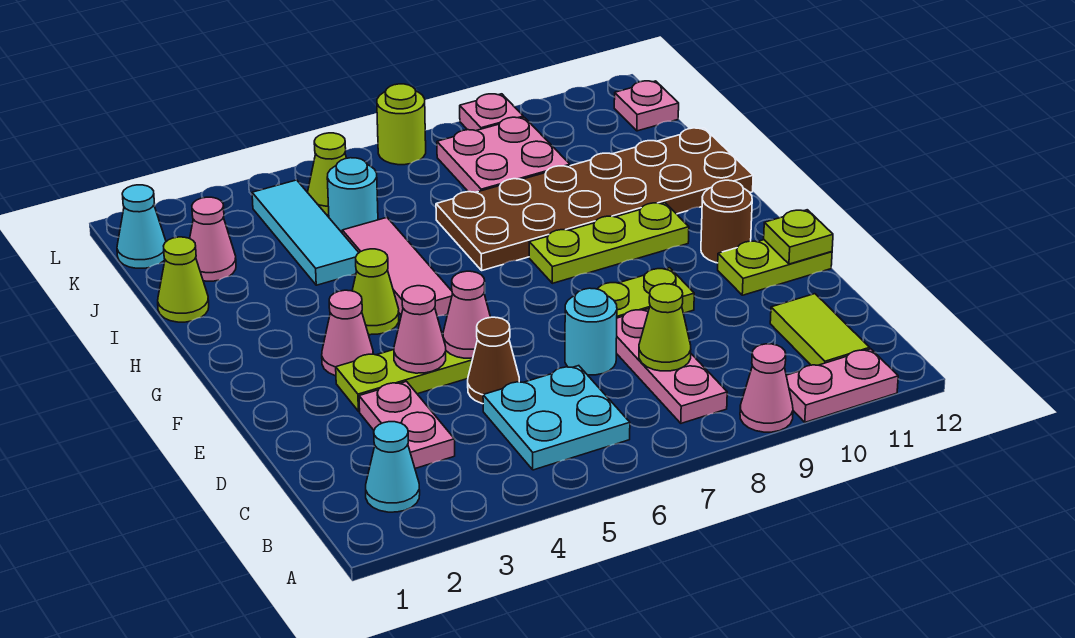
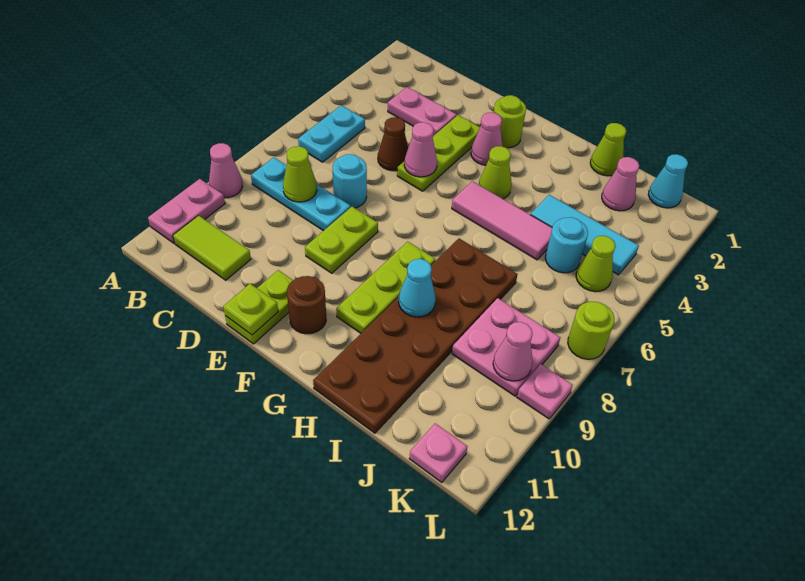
cyan 1x1 cone [366,422,420,512] -> cyan 1x1 cone moved to [399,259,436,317]
cyan 2x2 plate [483,366,630,470] -> cyan 1x2 plate [298,105,365,162]
pink 1x3 plate [616,309,727,423] -> cyan 1x3 plate [251,157,351,231]
pink 1x1 cone [394,286,446,373] -> pink 1x1 cone moved to [493,322,533,381]
none -> lime 1x1 round brick [493,95,526,148]

